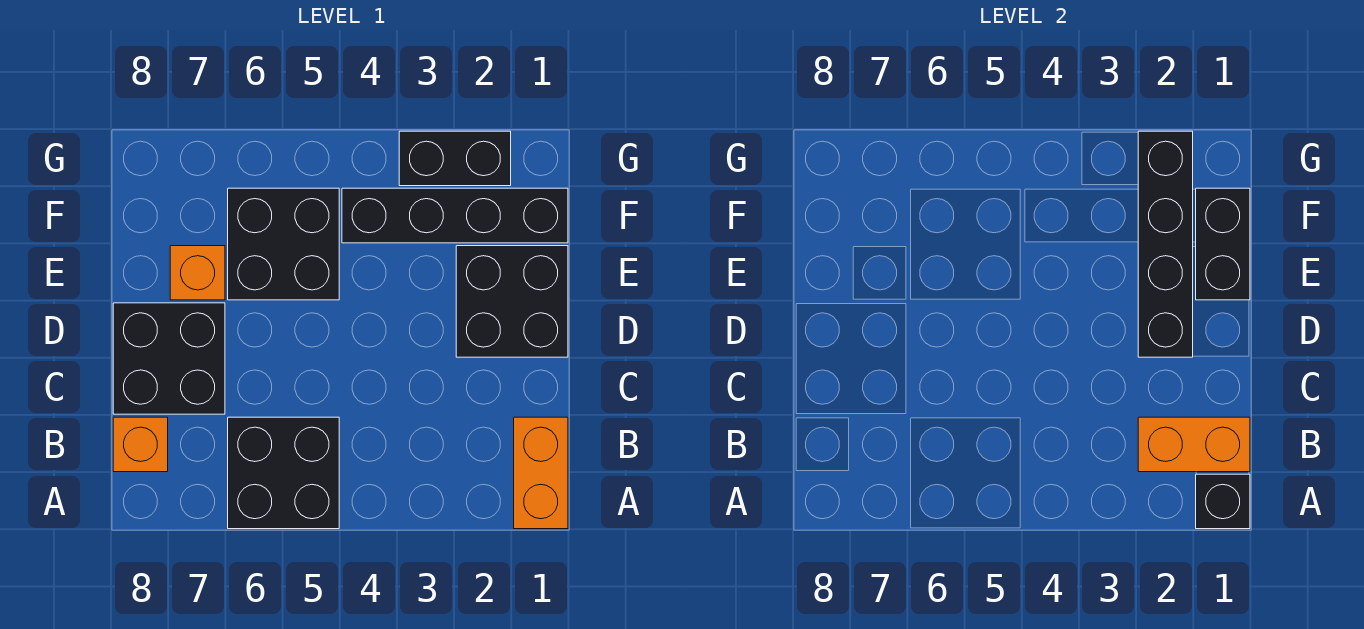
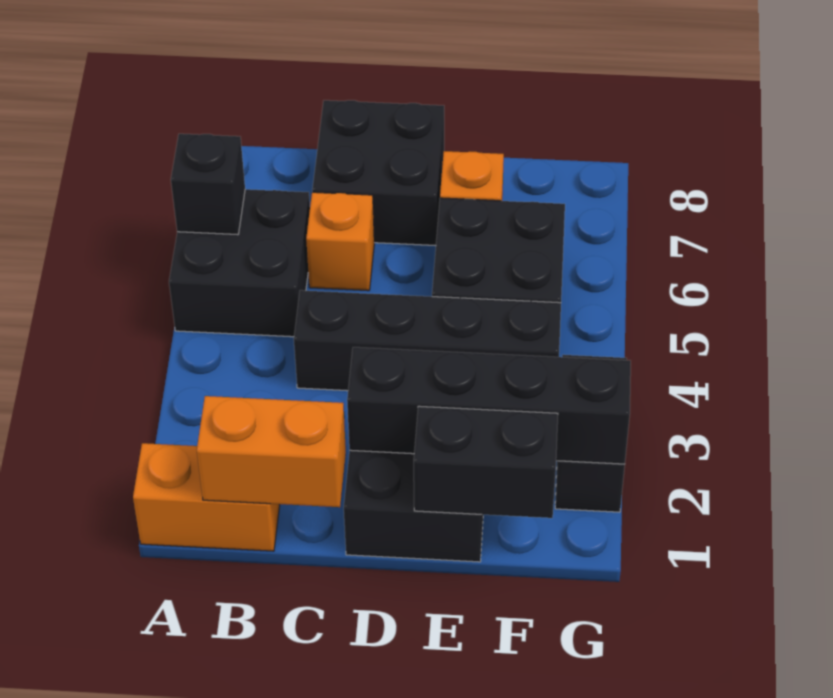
black 1x1 brick [1196,474,1250,529] -> black 1x1 brick moved to [171,134,245,235]
orange 1x2 brick [1138,417,1250,472] -> orange 1x2 brick turned to [197,396,346,507]
orange 1x1 brick [113,417,168,472] -> orange 1x1 brick moved to [306,192,374,291]
black 1x4 brick [342,188,568,243] -> black 1x4 brick turned to [294,290,561,391]

